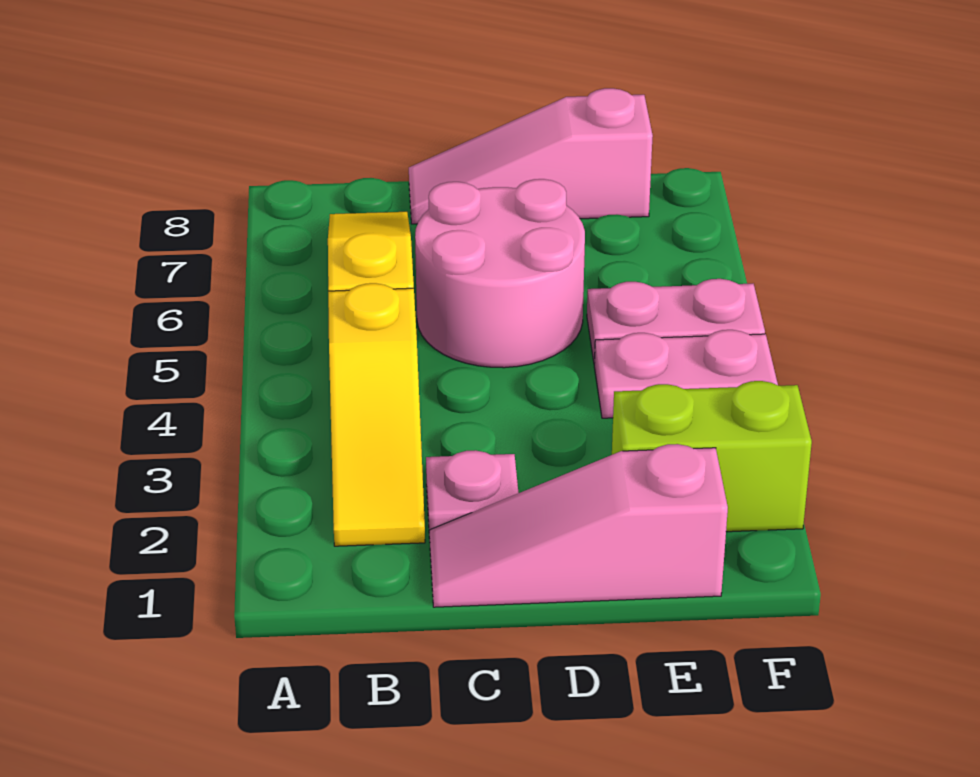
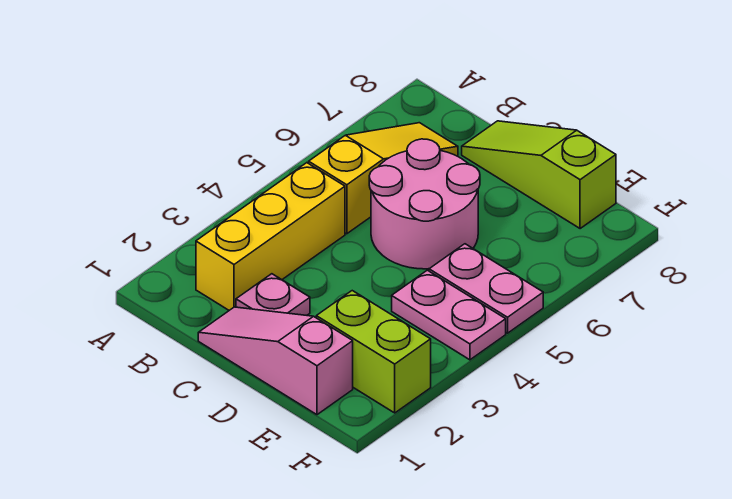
yellow 1x3 slope [328,283,425,546] -> yellow 1x3 brick [196,163,345,310]
pink 1x3 slope [409,88,653,224] -> lime 1x3 slope [462,121,616,229]

